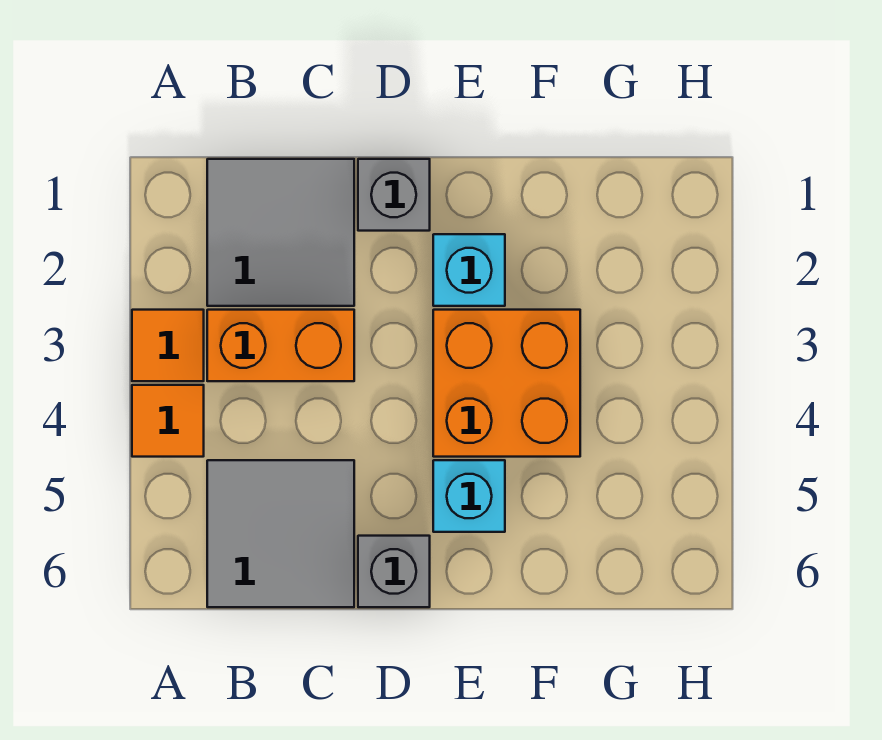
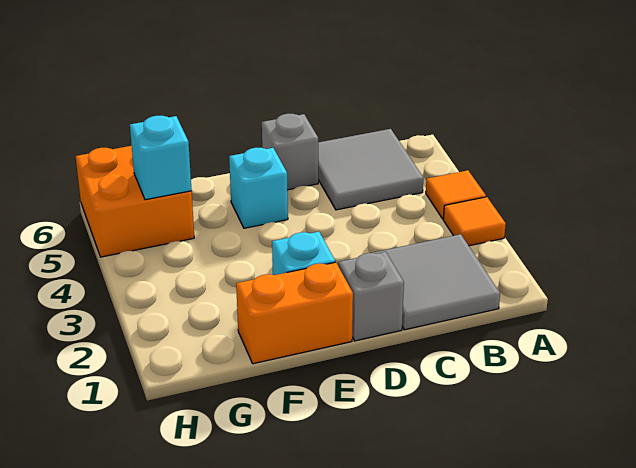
orange 1x2 brick [207,310,354,381] -> orange 1x2 brick moved to [236,262,353,364]
orange 2x2 brick [433,310,580,457] -> orange 2x2 brick moved to [76,146,194,257]
none -> cyan 1x1 brick [130,116,192,200]

